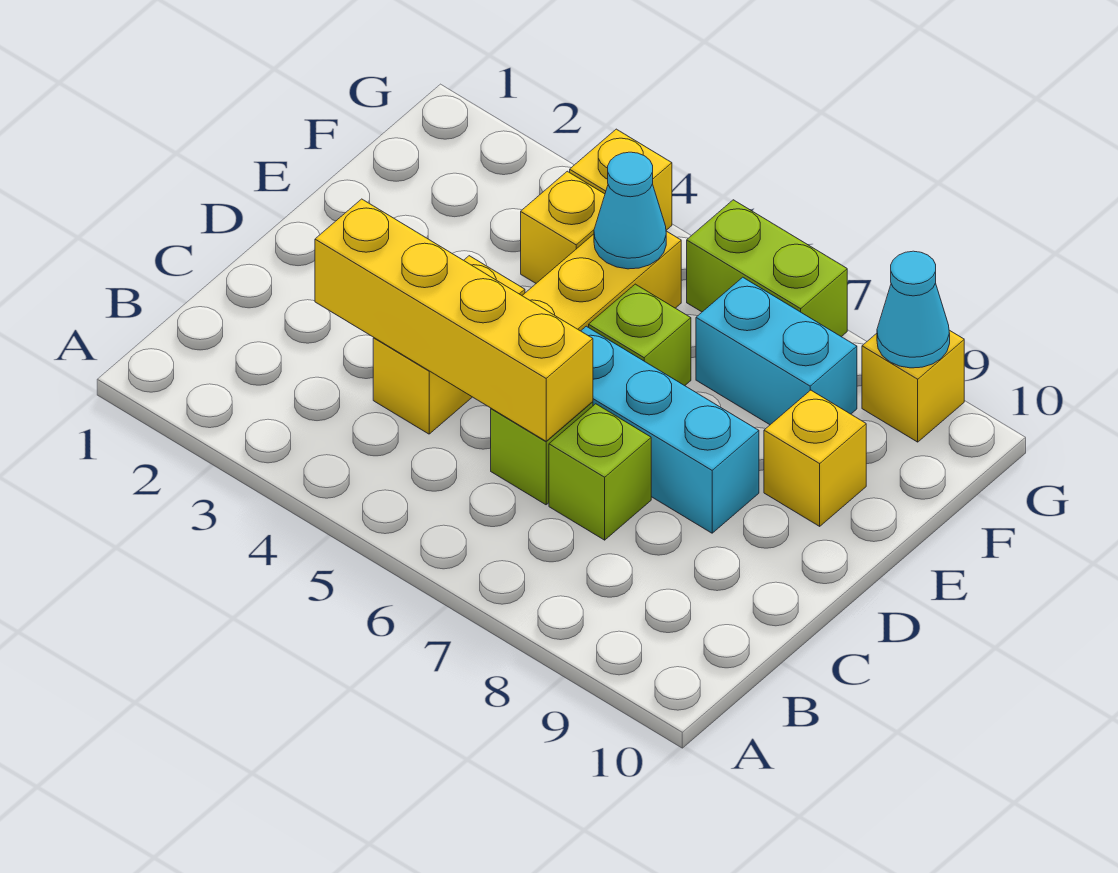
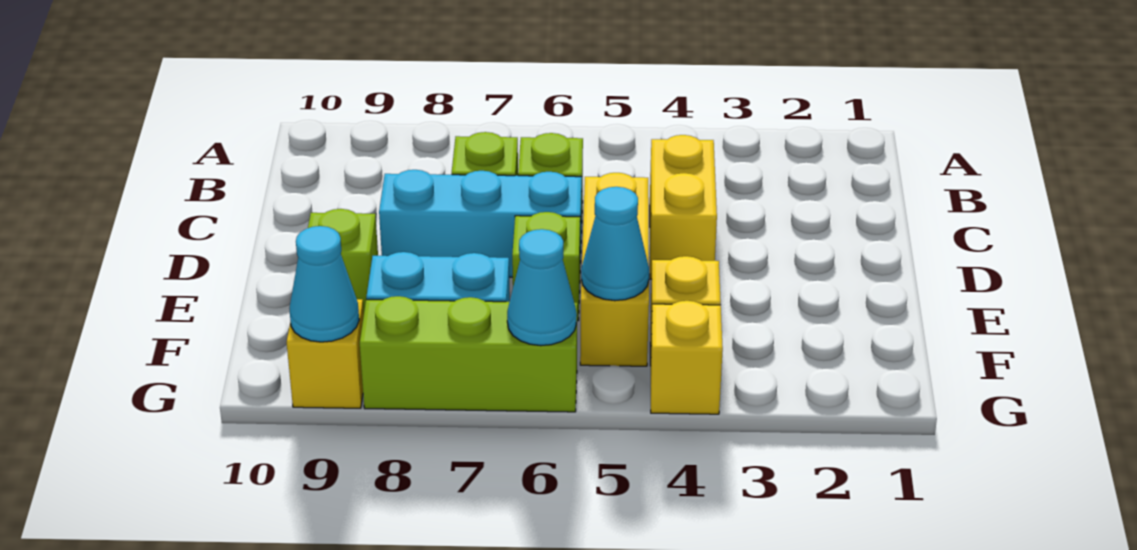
yellow 1x4 brick [315,199,593,441] -> none
yellow 1x1 brick [764,390,866,526] -> lime 1x1 brick [308,209,378,312]
lime 1x2 brick [687,200,847,337] -> lime 1x3 brick [360,296,577,412]
none -> cyan 1x1 cone [507,229,577,346]

